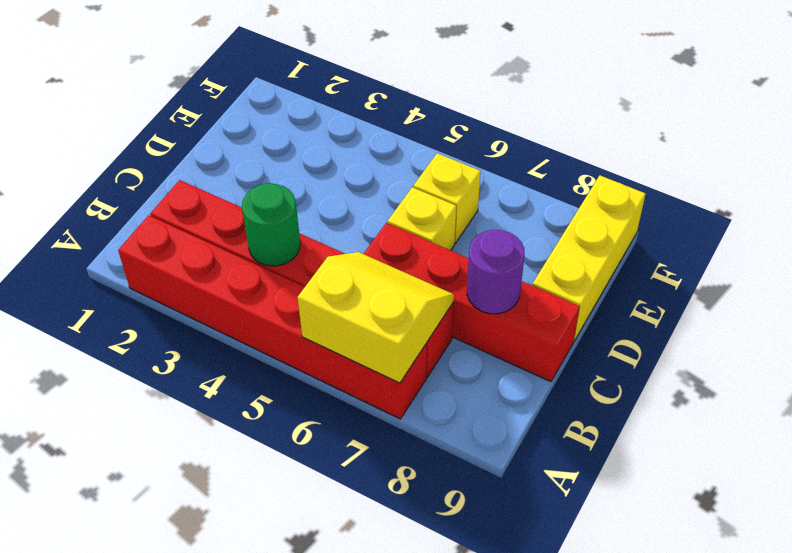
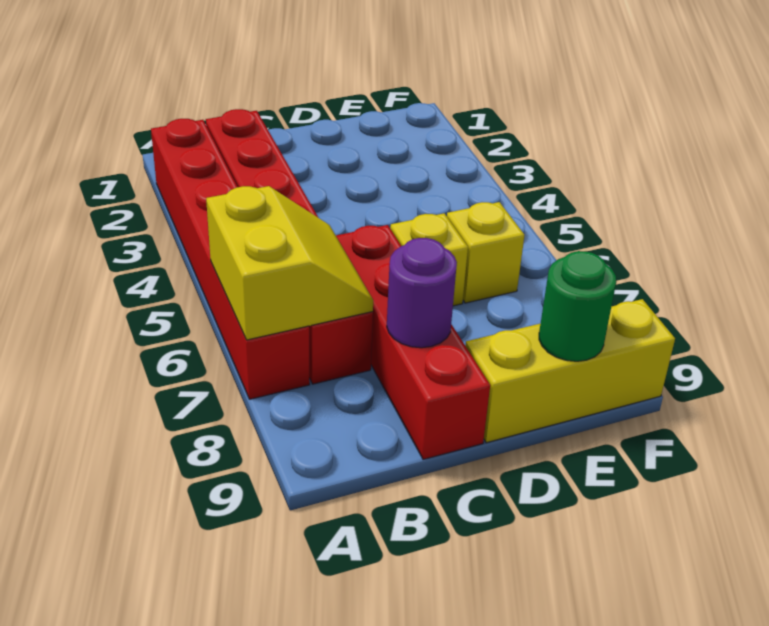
green 1x1 round brick [242,183,300,266] -> green 1x1 round brick moved to [539,251,616,361]

